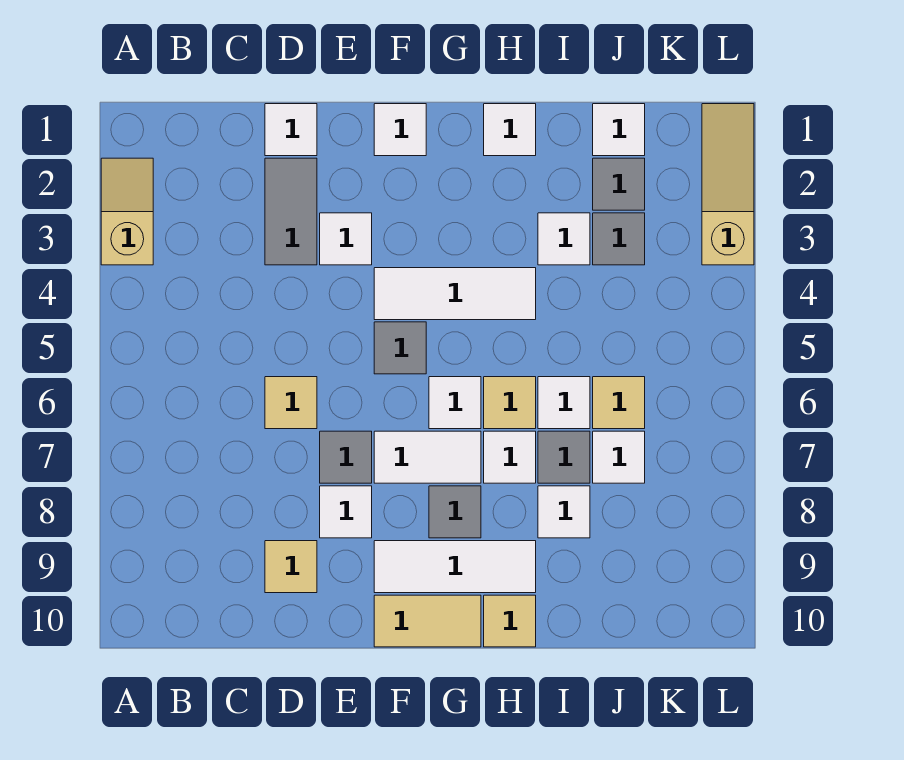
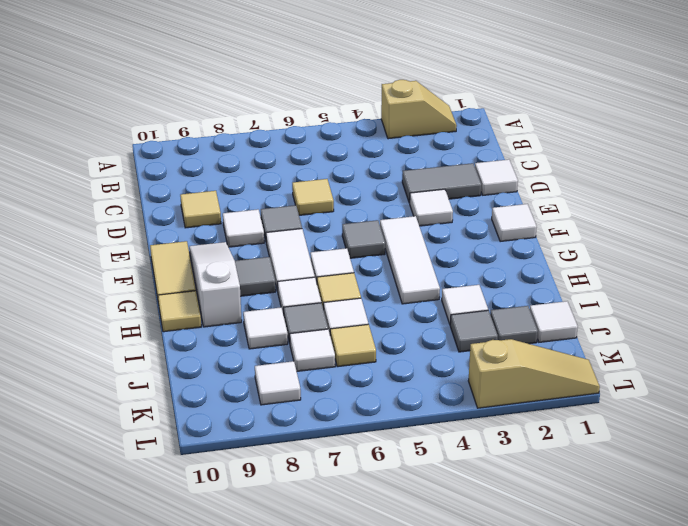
white 1x3 tile [374,541,536,593] -> white 1x3 slope [189,242,242,327]
white 1x1 tile [484,104,536,156] -> white 1x1 tile moved to [255,361,301,405]

